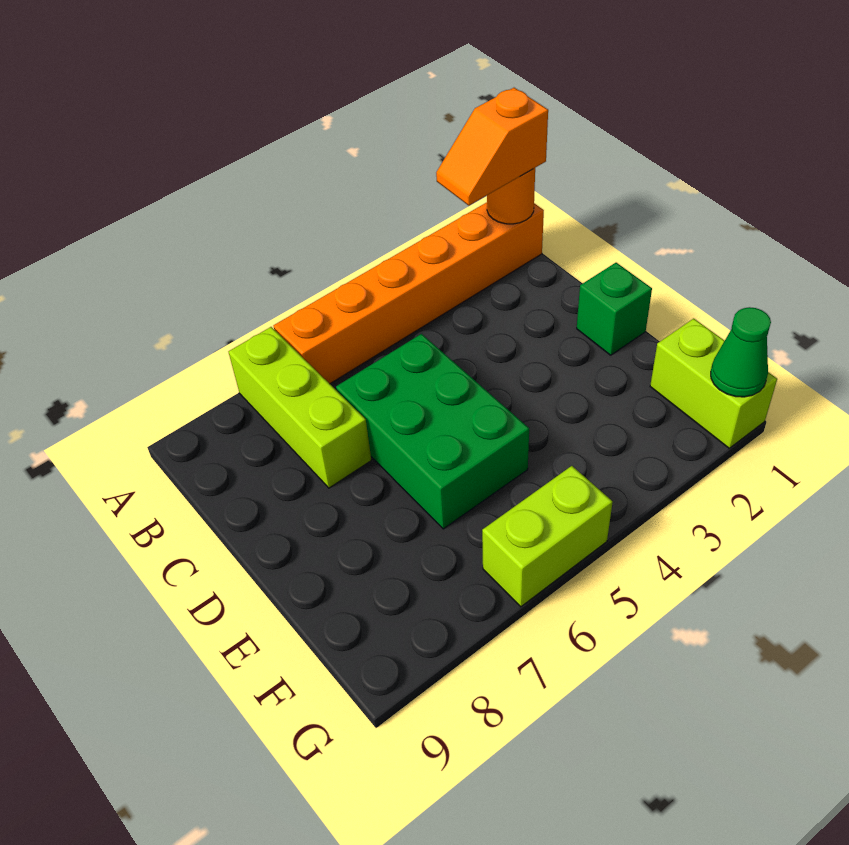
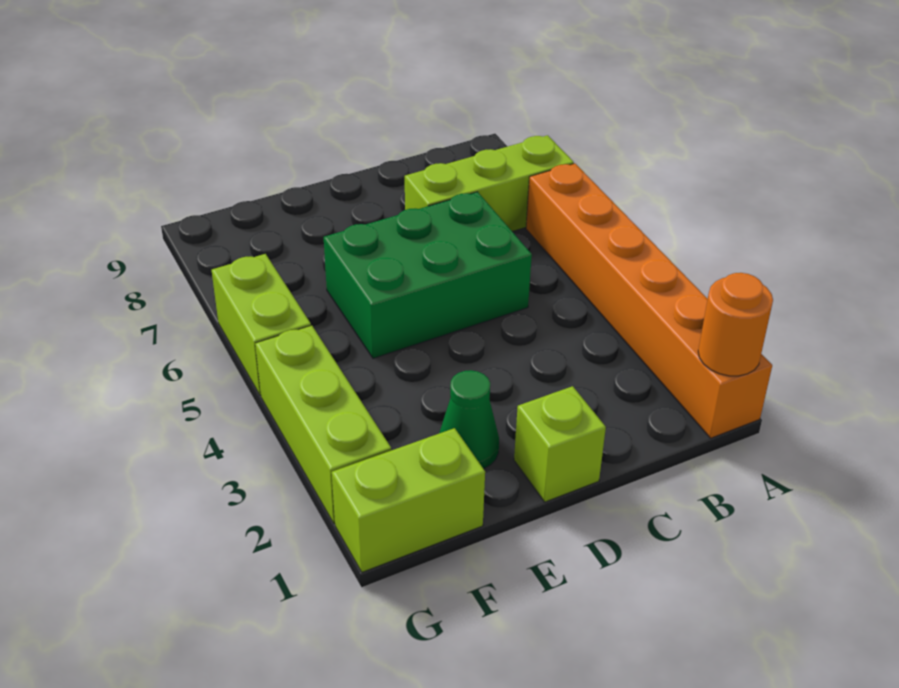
orange 1x2 slope [436,88,548,205] -> none
green 1x1 brick [577,263,652,355] -> lime 1x1 brick [514,386,606,502]
green 1x1 cone [711,307,771,397] -> green 1x1 cone moved to [439,370,499,469]
none -> lime 1x3 brick [255,325,391,524]

